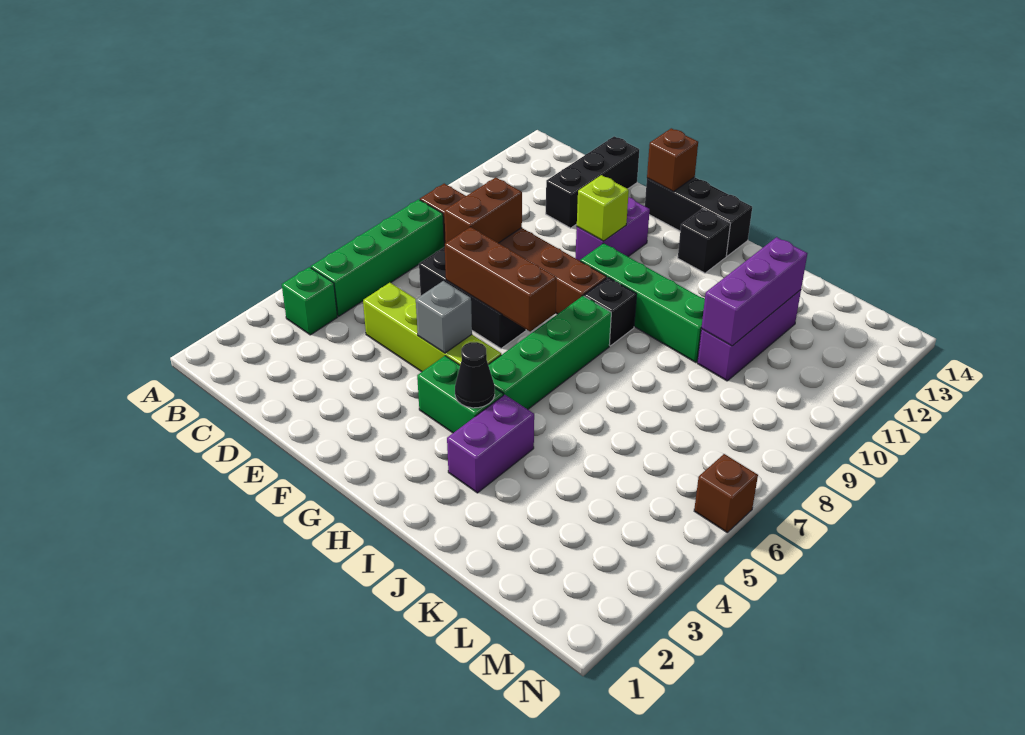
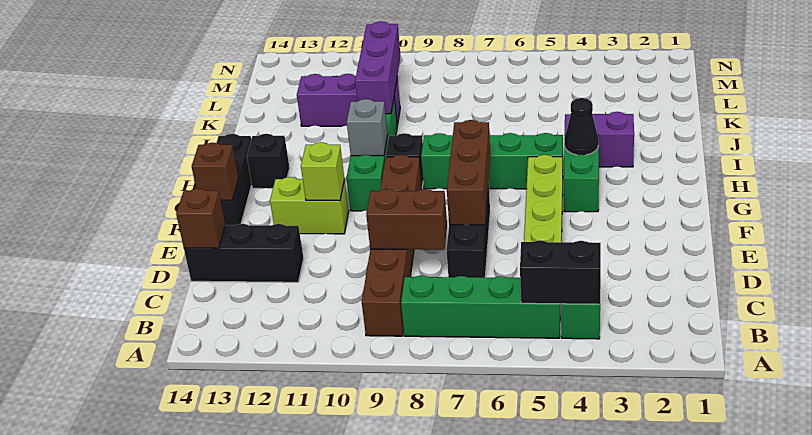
none -> black 1x2 brick [520,240,601,304]
grey 1x1 brick [416,281,472,353] -> grey 1x1 brick moved to [347,99,387,156]
purple 1x2 brick [575,197,650,261] -> lime 1x2 brick [270,177,349,234]
purple 1x3 brick [701,237,807,346] -> purple 1x3 brick turned to [355,21,401,114]
brown 1x1 brick [694,454,758,532] -> brown 1x1 brick moved to [176,189,225,248]

